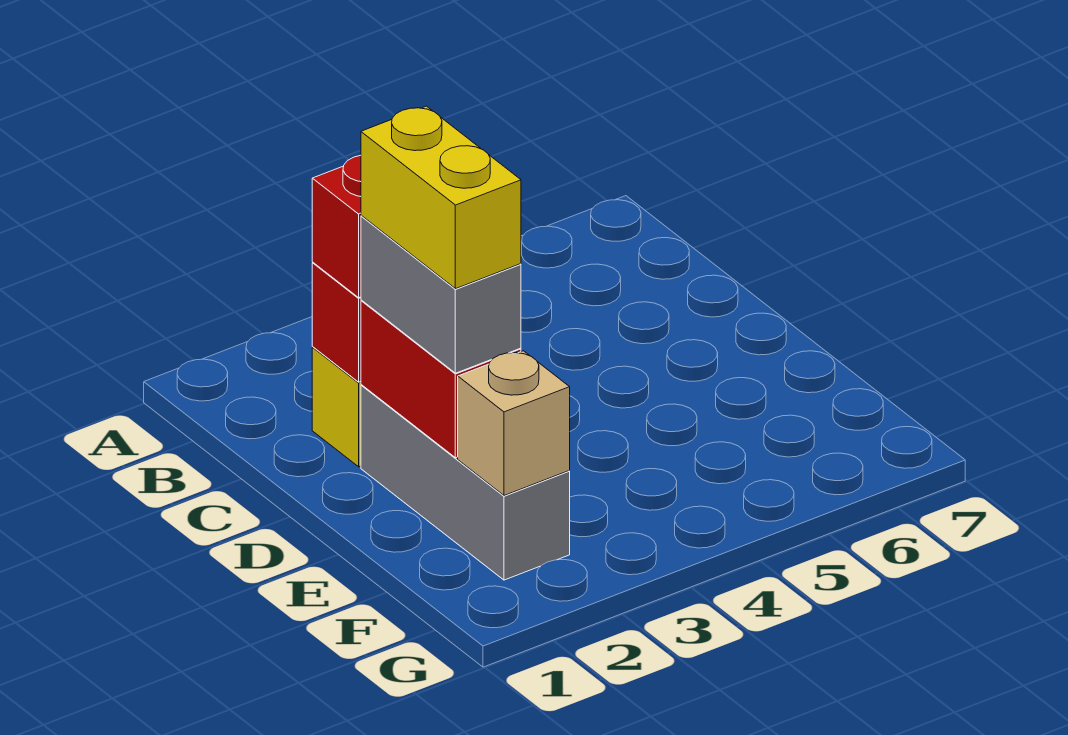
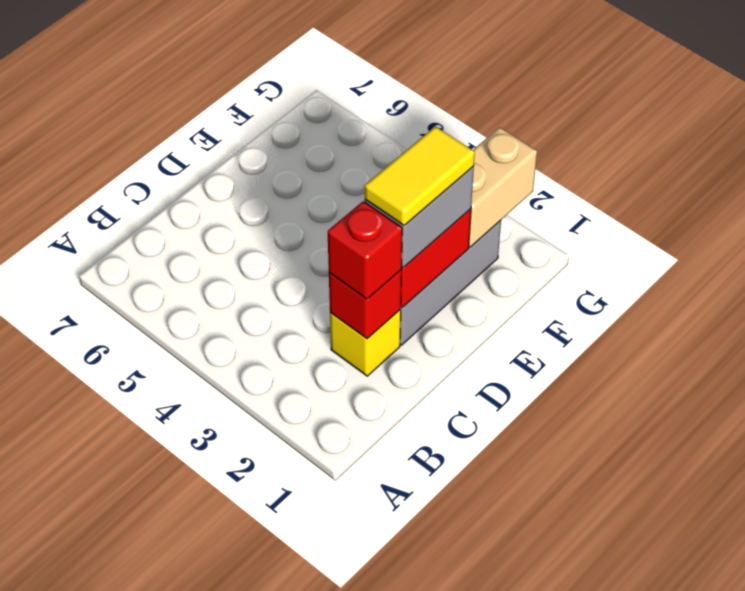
yellow 1x2 brick [361,106,521,289] -> yellow 1x2 tile [365,126,475,225]
tan 1x1 brick [458,351,570,496] -> tan 1x2 brick [469,127,537,247]

